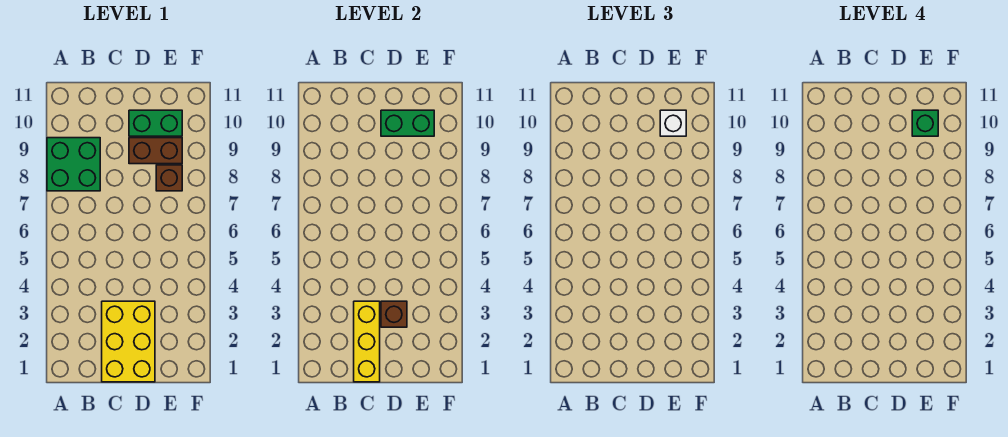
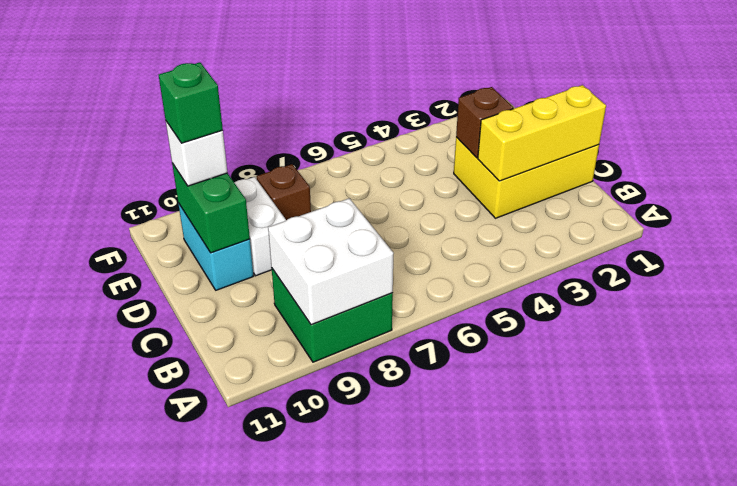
none -> white 2x2 brick [268,198,394,325]
brown 1x2 brick [129,138,182,164] -> white 1x2 brick [234,177,286,276]
green 1x2 brick [129,110,182,136] -> cyan 1x2 brick [178,203,253,290]

